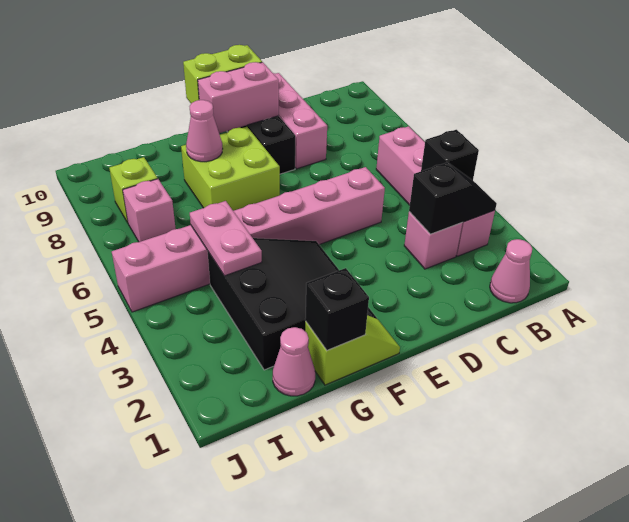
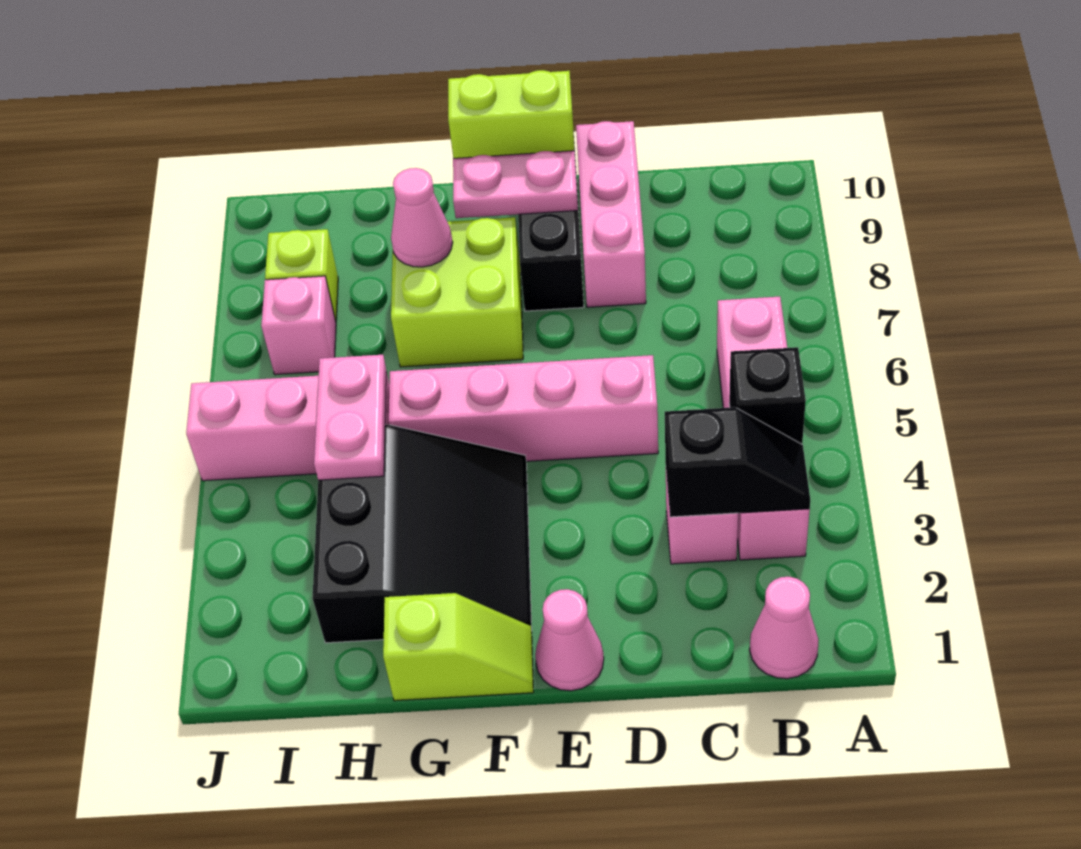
pink 1x2 brick [198,62,279,133] -> pink 1x2 plate [453,151,578,218]
black 1x1 brick [305,268,369,350] -> none
pink 1x1 cone [273,327,315,396] -> pink 1x1 cone moved to [535,589,604,691]

